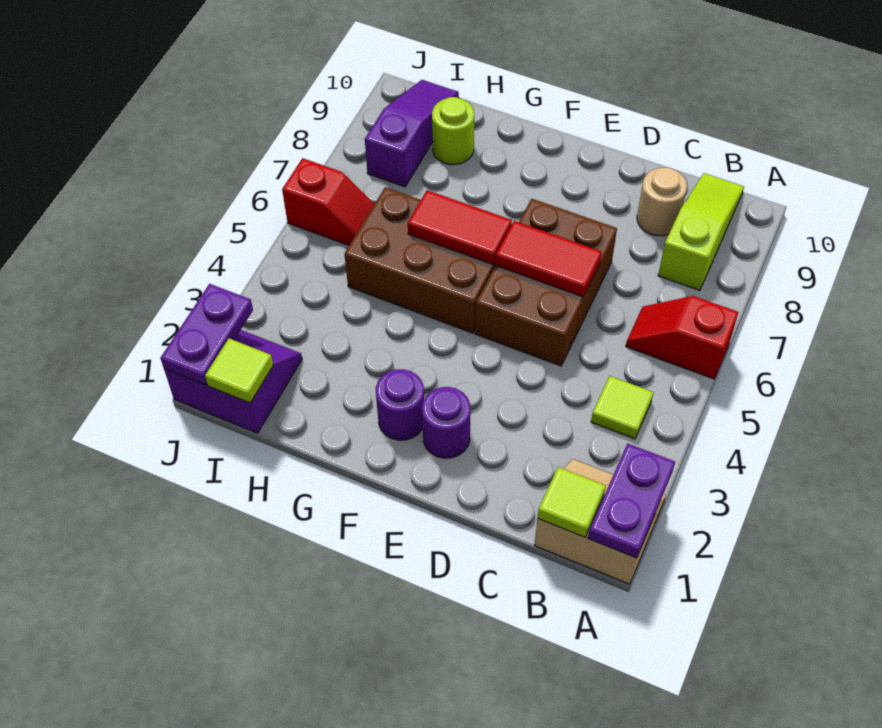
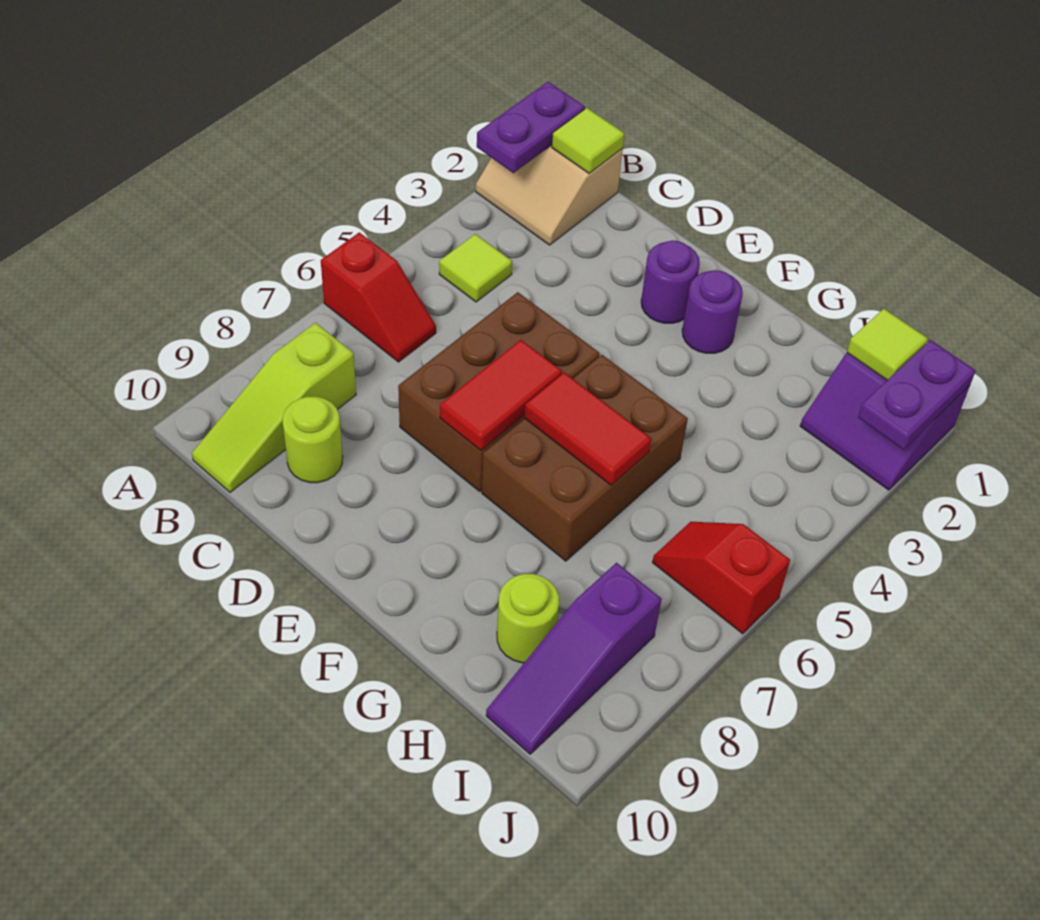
tan 1x1 round brick [637,168,687,236] -> lime 1x1 round brick [283,397,343,483]
red 1x2 tile [495,221,602,297] -> red 1x2 tile turned to [440,340,562,450]
brown 2x3 brick [344,187,496,333] -> brown 2x3 brick turned to [482,355,688,561]

